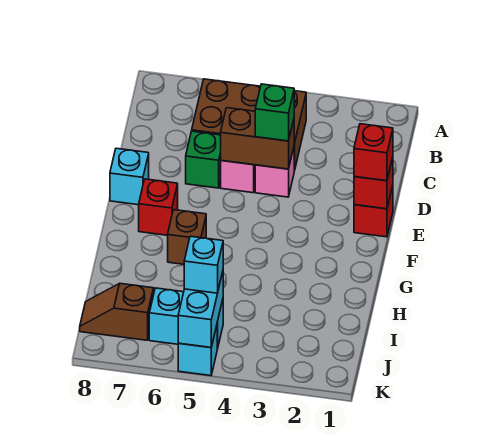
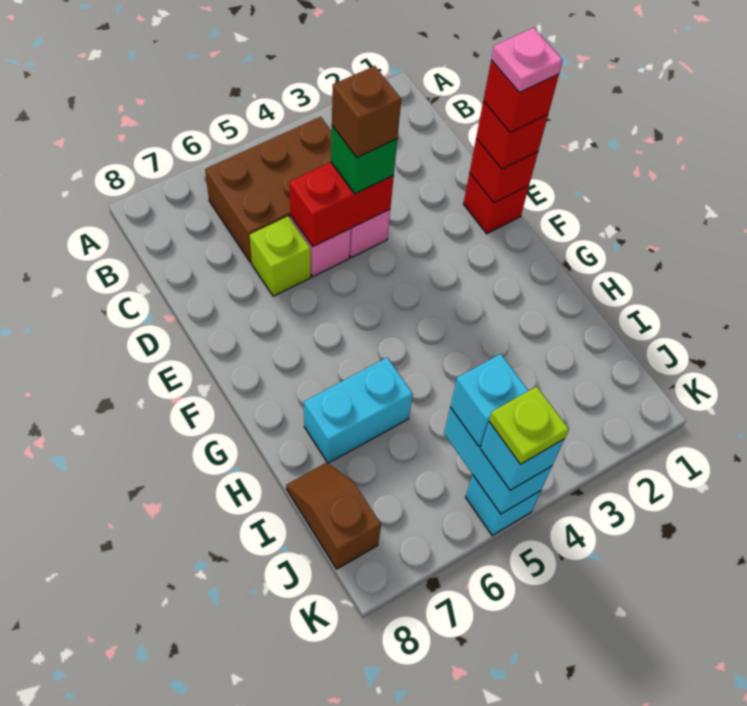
brown 1x2 brick [221,108,294,169] -> red 1x2 brick [289,162,394,247]
green 1x1 brick [186,131,221,188] -> lime 1x1 brick [250,216,311,296]
none -> pink 1x1 plate [491,28,563,92]
cyan 1x1 brick [110,148,149,205] -> cyan 1x1 brick moved to [481,422,564,490]
red 1x1 brick [139,179,178,235] -> red 1x1 brick moved to [483,60,559,132]
brown 1x1 brick [168,210,206,264] -> brown 1x1 brick moved to [332,66,401,158]
cyan 1x2 brick [149,288,223,349] -> cyan 1x2 brick moved to [304,358,413,463]
brown 1x2 slope [80,283,154,340] -> brown 1x2 slope turned to [286,462,381,569]
none -> lime 1x1 plate [489,386,569,464]

